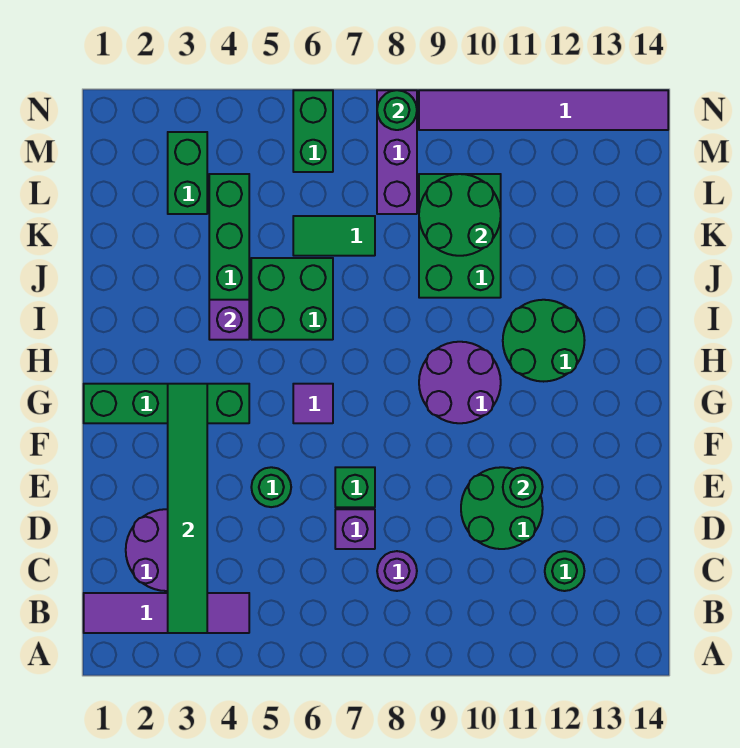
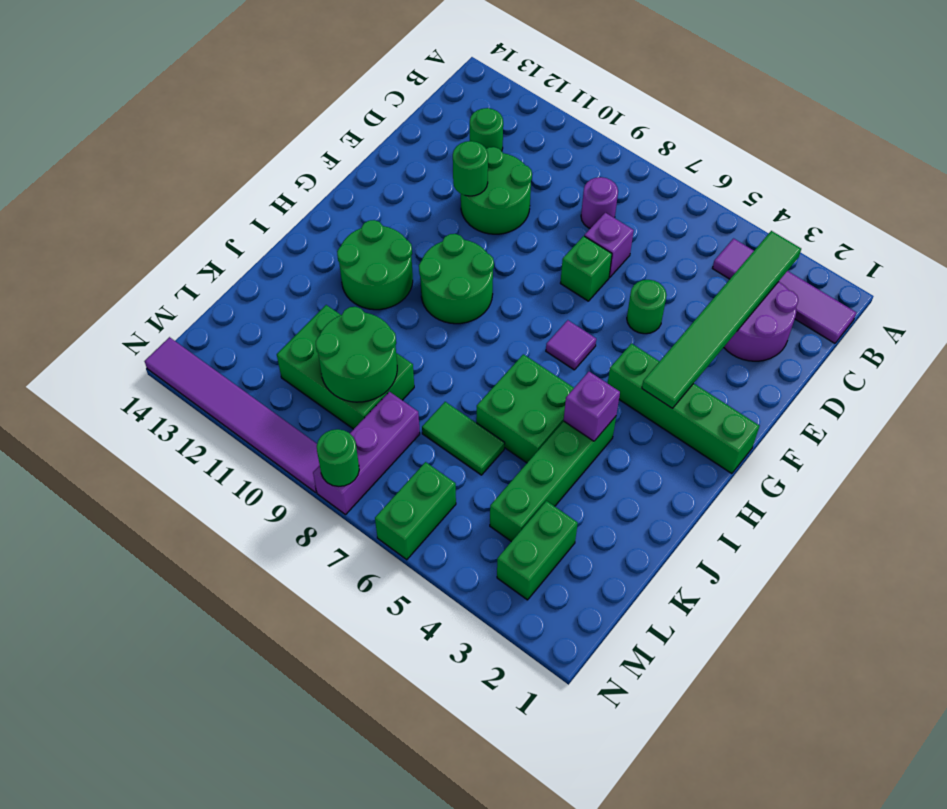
purple 2x2 round brick [419,342,501,423] -> green 2x2 round brick [419,234,494,324]
green 2x3 brick [419,174,501,298] -> green 2x3 brick turned to [277,305,414,429]

